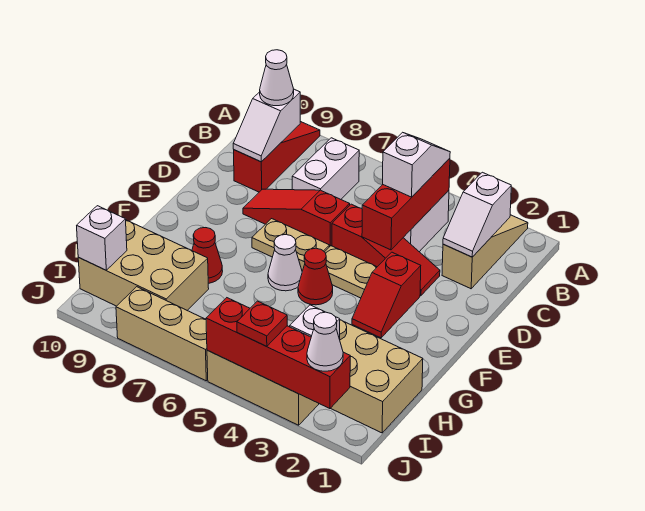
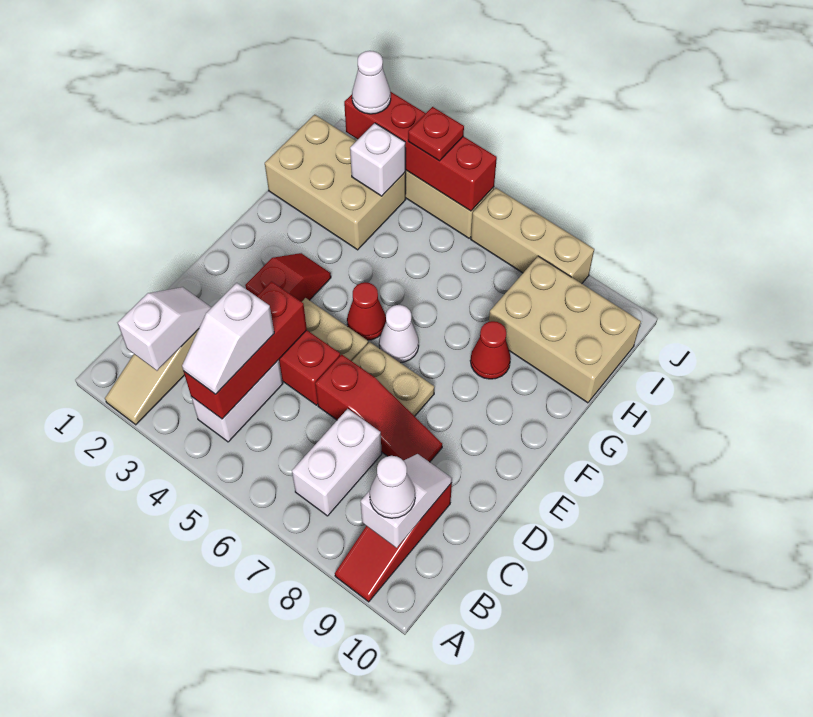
white 1x1 brick [77,206,127,270] -> none

